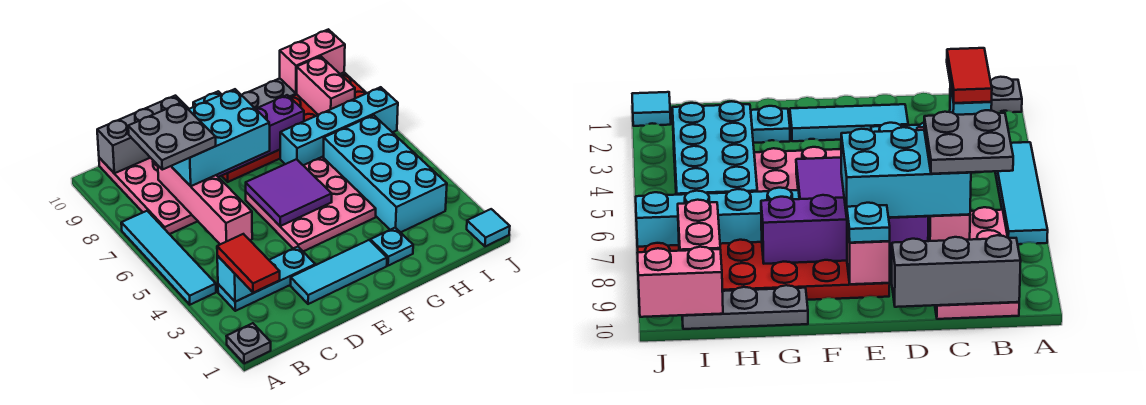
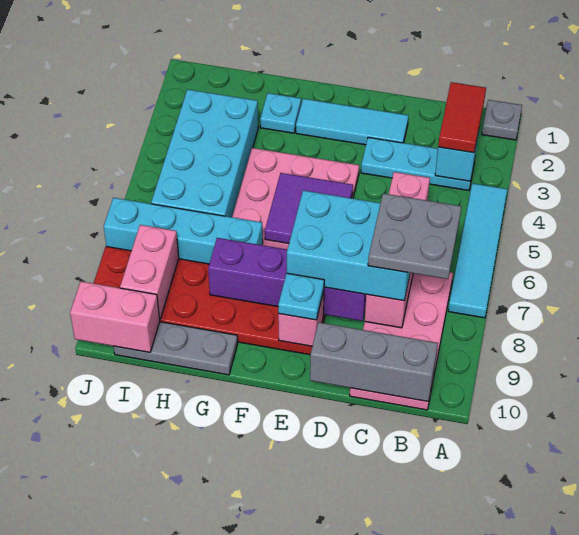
cyan 1x1 tile [467,209,510,246] -> none

